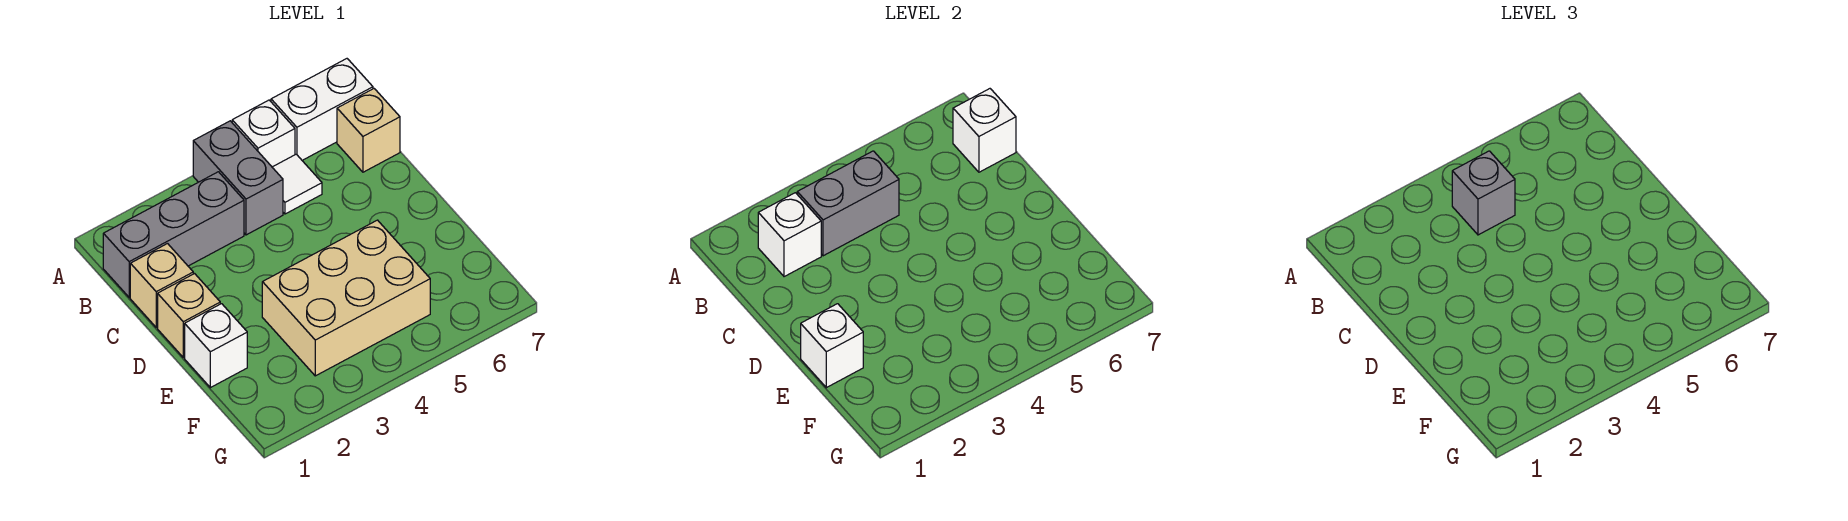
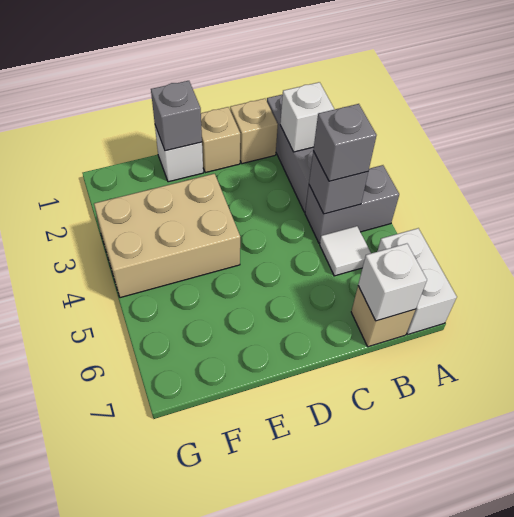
white 1x1 brick [232,100,295,167] -> none
grey 1x2 brick [797,151,899,256] -> grey 1x1 brick [309,151,368,214]
white 1x1 brick [801,304,863,388] -> grey 1x1 brick [151,81,202,151]
tan 2x3 brick [262,220,430,376] -> tan 2x3 brick turned to [94,174,240,298]

